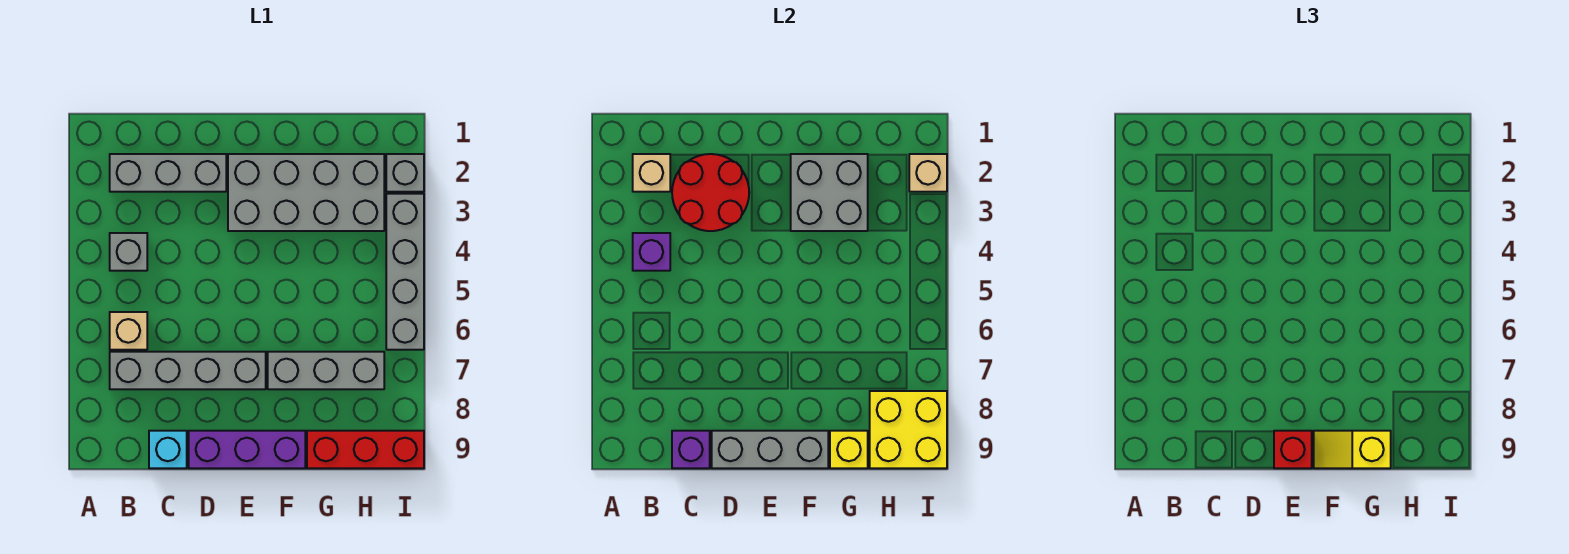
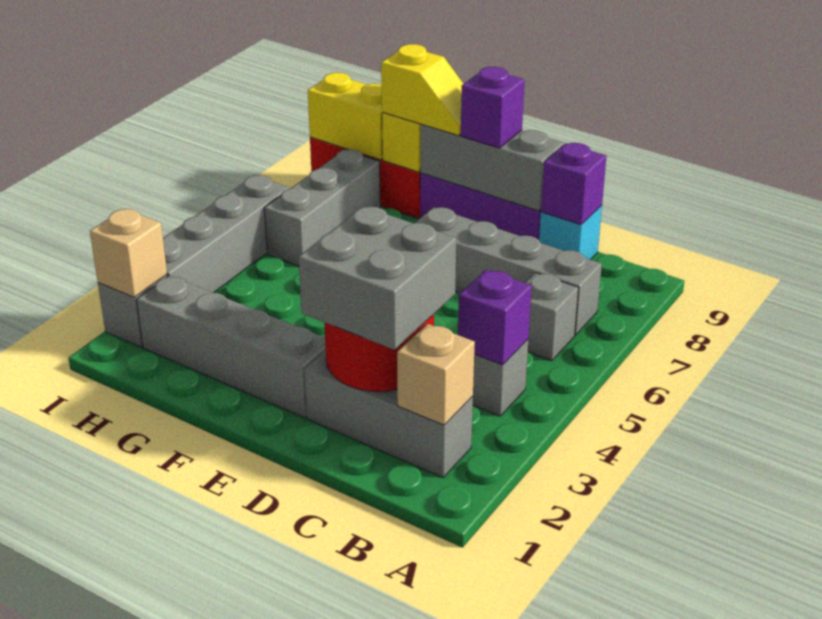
tan 1x1 brick [110,312,147,350] -> grey 1x1 brick [525,273,579,361]
grey 2x4 brick [228,154,384,231] -> grey 1x4 brick [137,276,326,418]
red 1x1 brick [1274,431,1312,468] -> purple 1x1 brick [461,67,525,148]
grey 2x2 brick [791,154,868,231] -> grey 2x2 brick moved to [298,206,456,350]
grey 1x3 brick [268,352,384,389] -> grey 1x3 brick turned to [264,149,380,266]
yellow 2x2 brick [870,391,947,468] -> yellow 1x2 brick [308,73,383,160]

